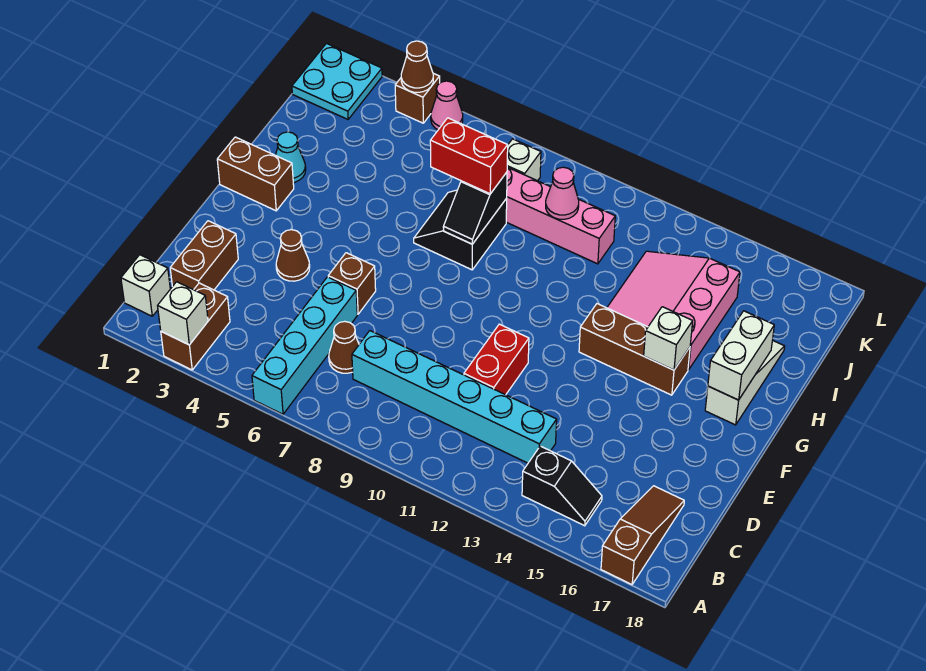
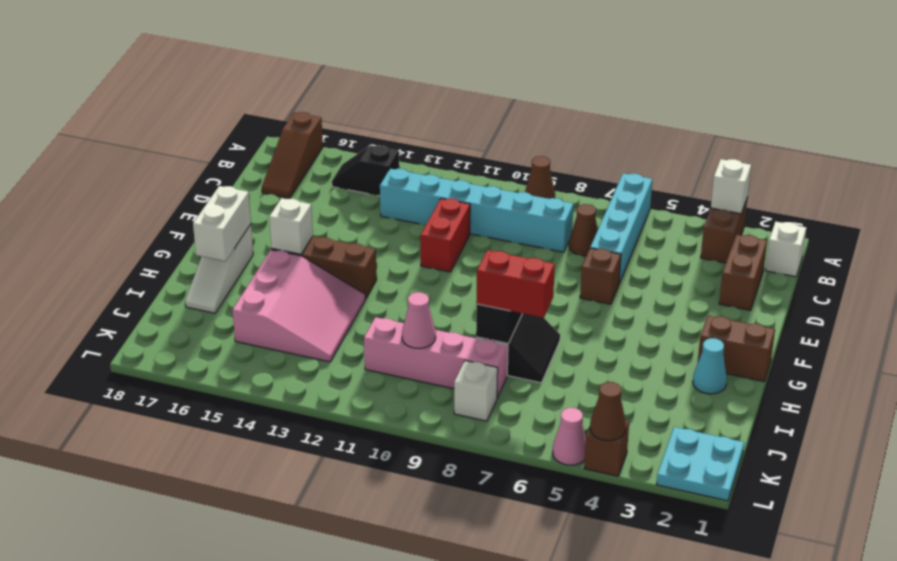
brown 1x1 cone [276,230,310,281] -> brown 1x1 cone moved to [525,156,555,199]

